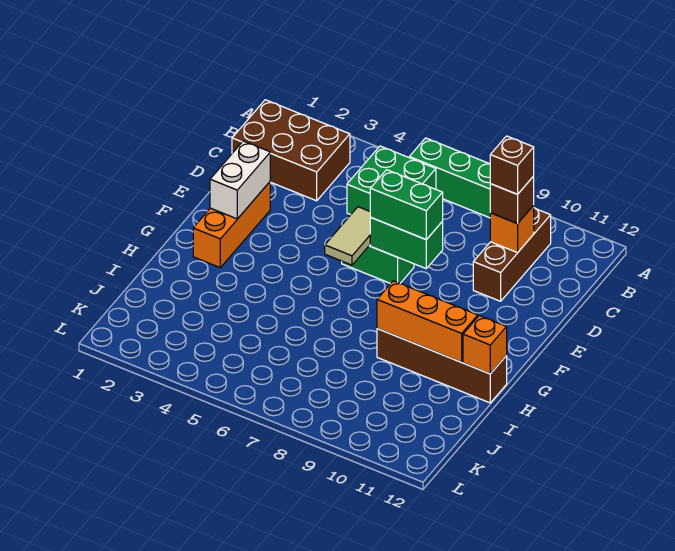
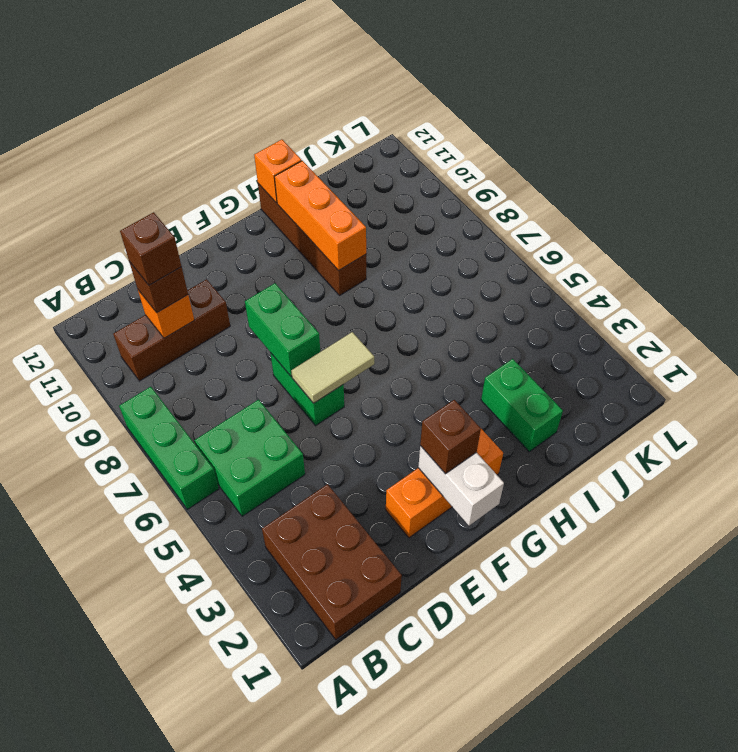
white 1x2 brick [210,141,270,219] -> white 1x2 brick turned to [418,446,504,526]
green 1x2 brick [370,170,443,240] -> green 1x2 brick moved to [481,359,563,452]
none -> brown 1x1 brick [420,400,481,474]

